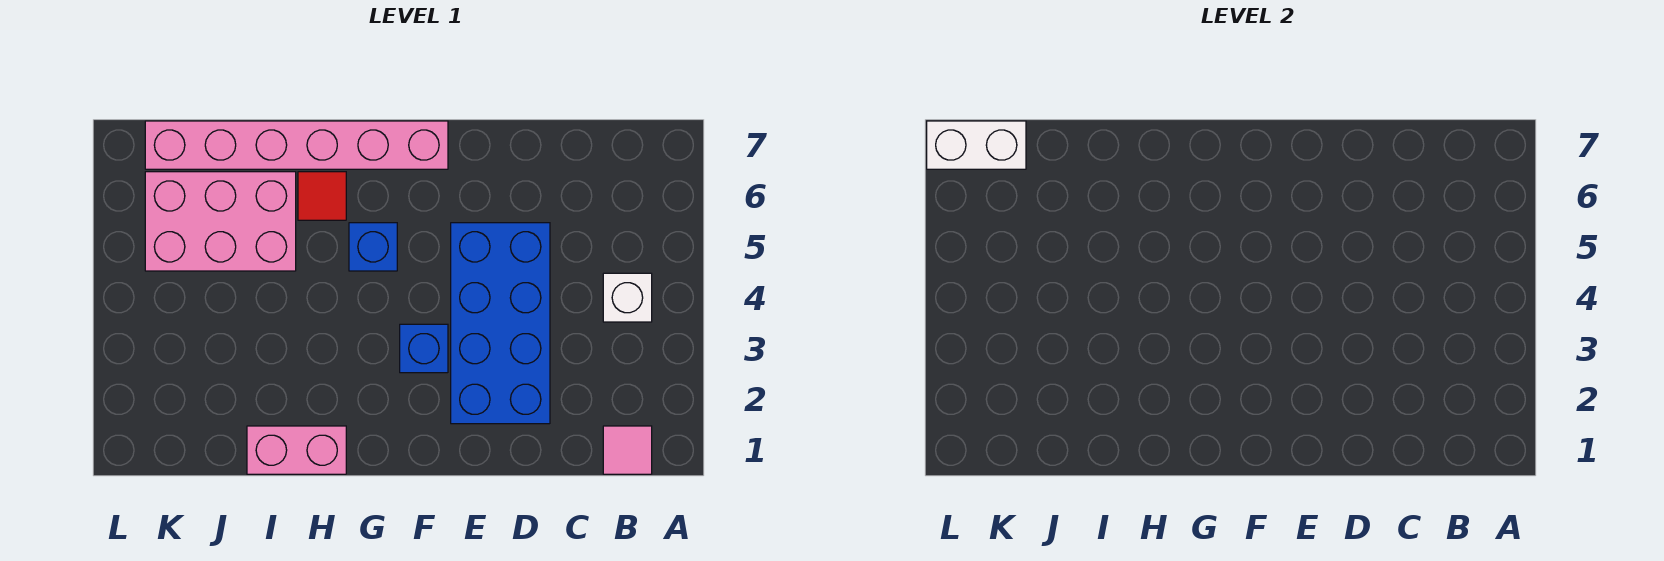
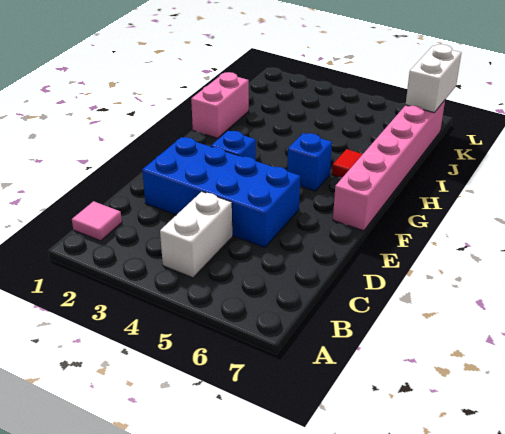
white 1x1 brick [603,273,652,322] -> white 1x2 brick [160,192,232,278]
pink 2x3 brick [145,172,296,271] -> none

